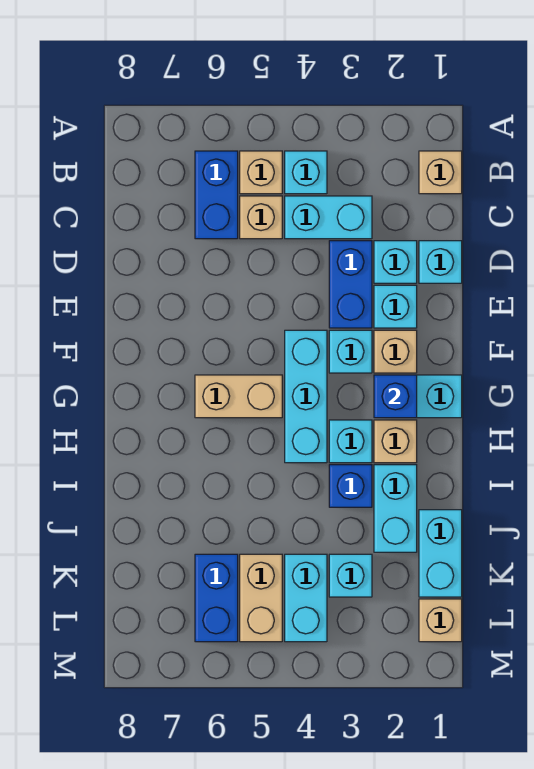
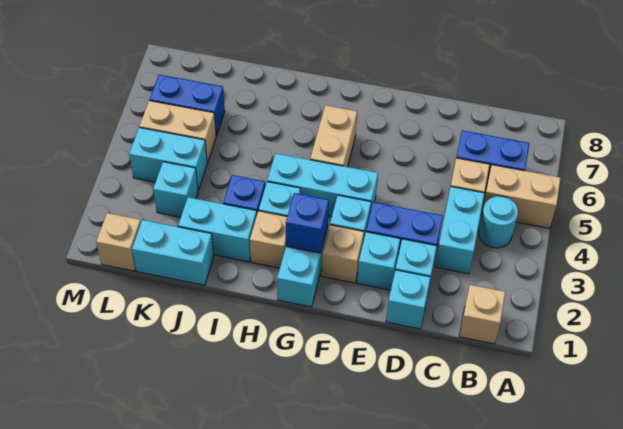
cyan 1x1 brick [285,151,327,194] -> cyan 1x1 round brick [478,196,518,248]
tan 1x1 brick [240,151,282,194] -> tan 1x2 brick [481,165,561,228]

